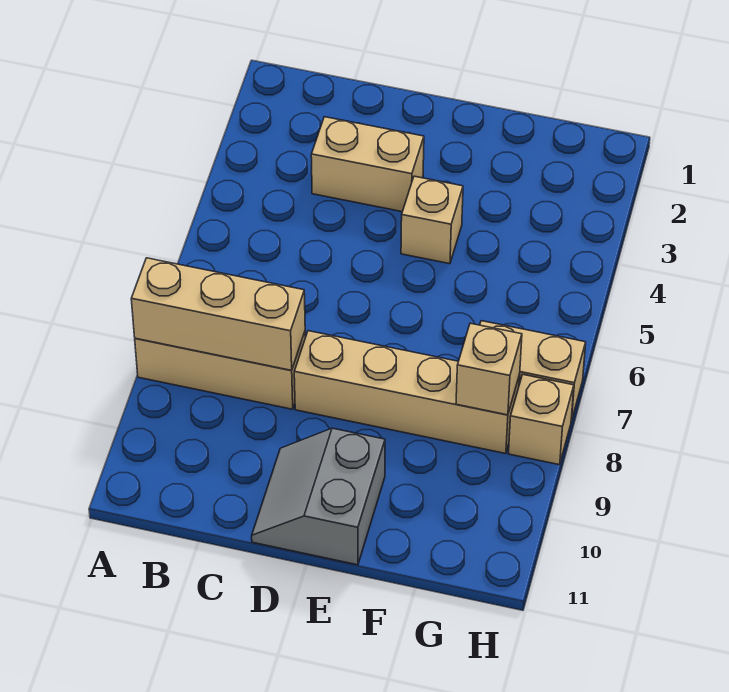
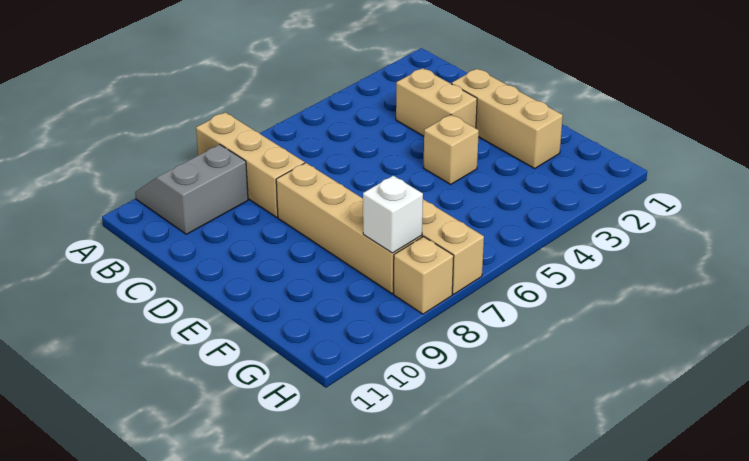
tan 1x3 brick [131,258,305,371] -> tan 1x3 brick moved to [451,69,563,168]
grey 2x2 slope [252,428,385,565] -> grey 2x2 slope moved to [135,145,248,234]
tan 1x1 brick [456,323,522,415] -> white 1x1 brick [363,176,423,253]

